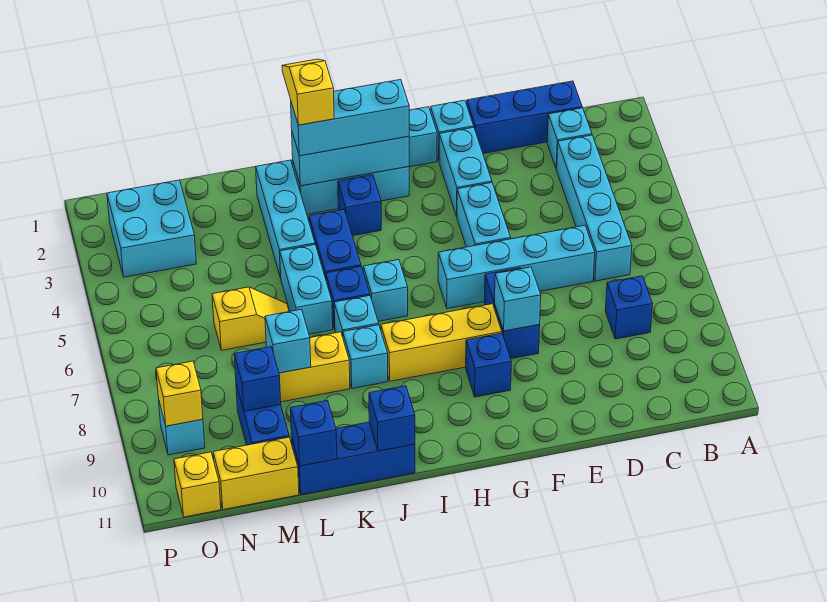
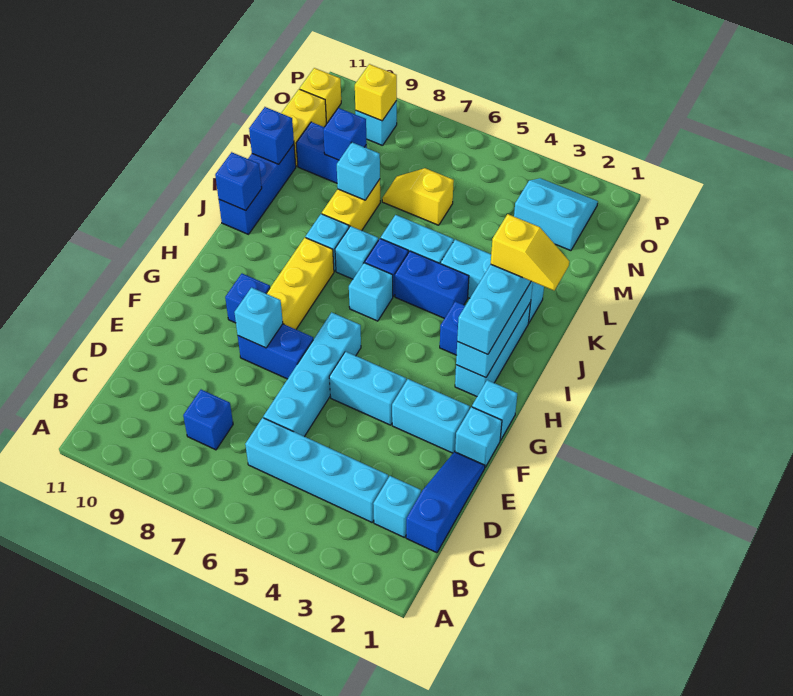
blue 1x3 brick [467,81,582,154] -> blue 1x3 slope [406,452,485,553]
yellow 1x2 slope [212,287,289,350] -> yellow 1x2 slope turned to [382,168,454,225]
cyan 2x2 brick [107,180,196,277] -> cyan 2x2 slope [514,178,598,251]

